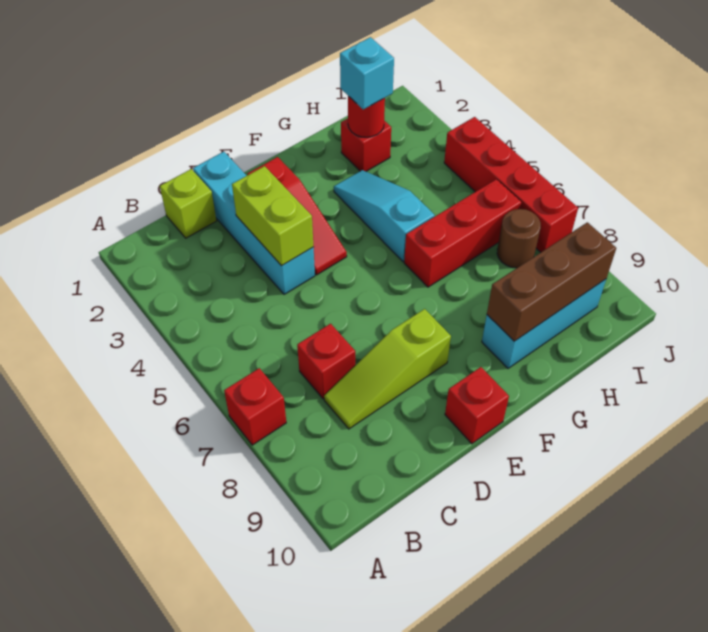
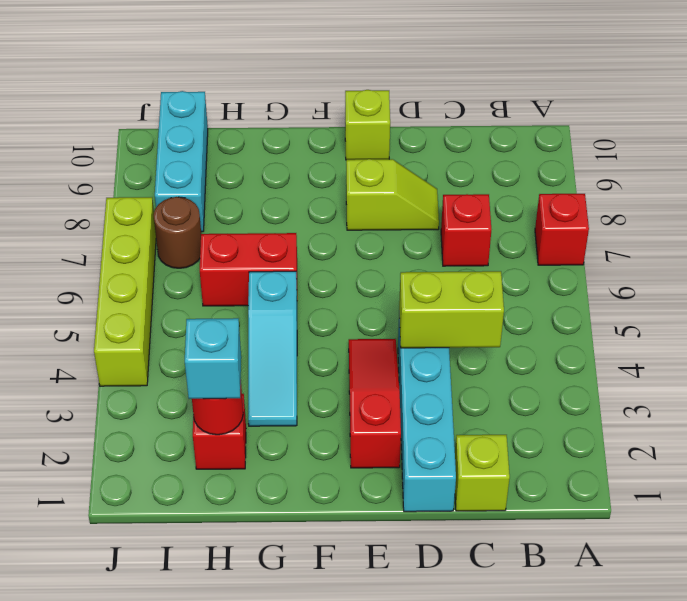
lime 1x3 slope [324,309,451,429] -> lime 1x2 slope [346,159,439,230]
lime 1x2 brick [232,166,313,266] -> lime 1x2 brick turned to [399,271,504,348]
red 1x1 brick [445,367,509,444] -> lime 1x1 brick [345,90,390,160]
red 1x3 brick [404,179,521,287] -> red 1x2 brick [200,233,297,306]
cyan 1x3 brick [482,279,606,368] -> cyan 1x3 brick turned to [155,91,208,232]
brown 1x3 brick [487,222,616,341] -> none
red 1x4 brick [444,117,578,252] -> lime 1x4 brick [94,197,156,386]

